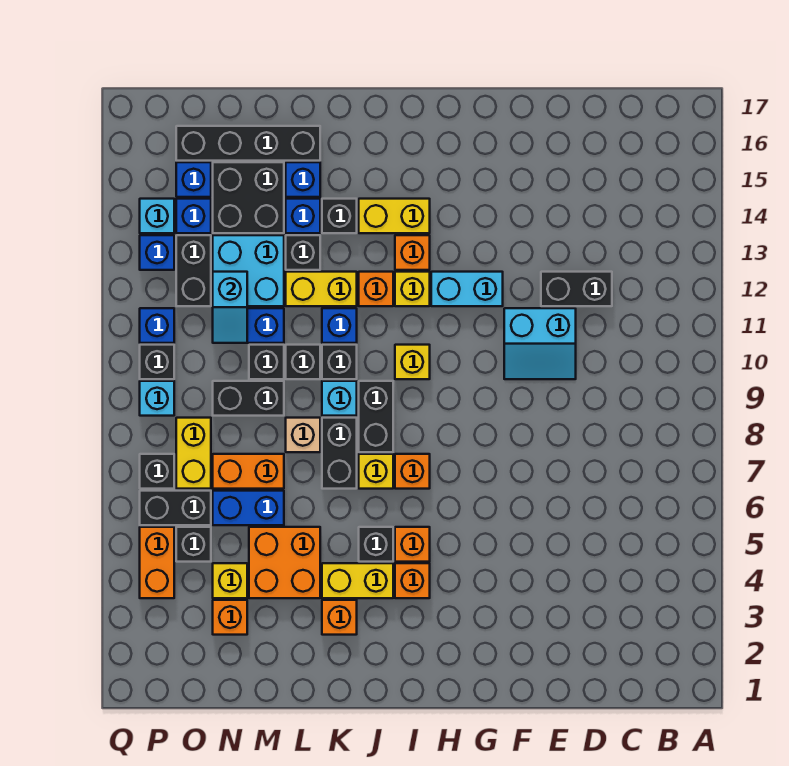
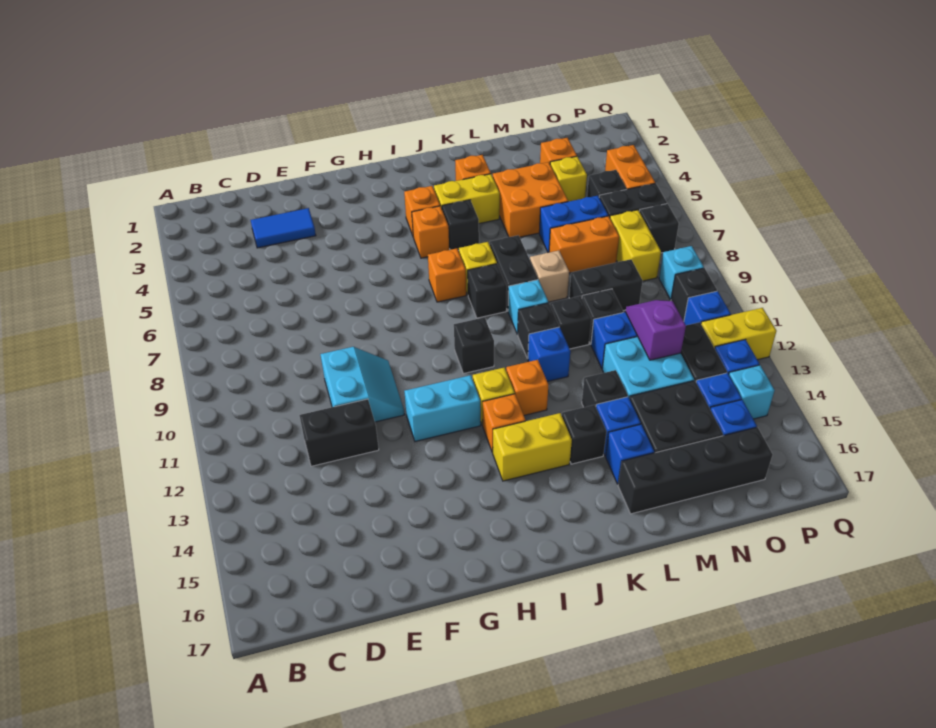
none -> blue 1x2 tile [251,208,316,248]
cyan 2x2 slope [504,308,576,379] -> cyan 2x2 slope turned to [320,347,404,422]
yellow 1x1 brick [395,345,430,379] -> black 1x1 brick [454,317,494,374]
black 1x2 brick [359,381,393,452] -> black 1x1 brick [468,264,507,318]
yellow 1x2 brick [286,272,357,306] -> yellow 1x2 brick moved to [701,308,776,360]
cyan 1x2 slope [213,272,247,343] -> purple 1x2 slope [625,300,686,360]

